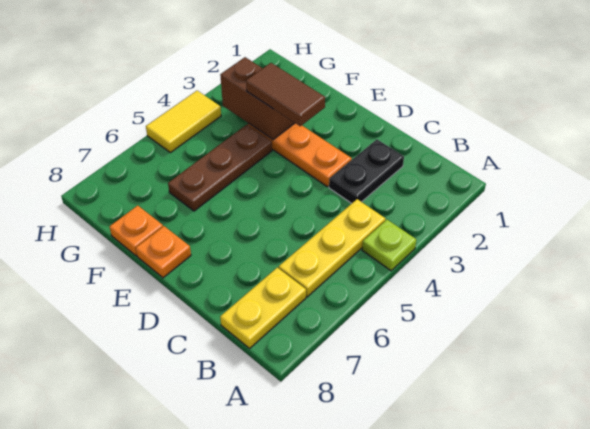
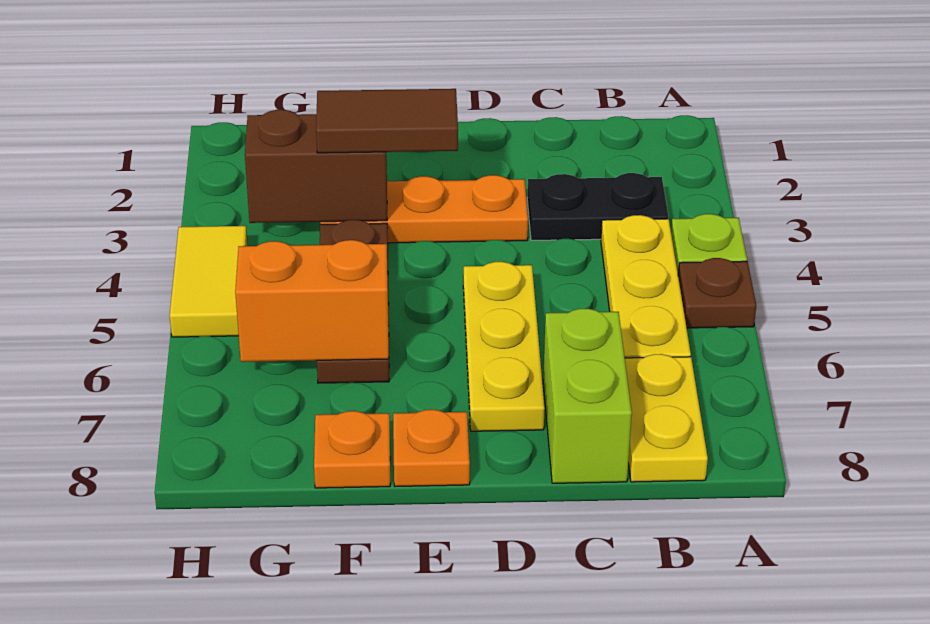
none -> brown 1x1 plate [678,258,756,328]
black 1x2 plate [329,139,404,204] -> black 1x2 plate turned to [527,173,668,240]
none -> lime 1x2 brick [543,309,632,483]
none -> yellow 1x3 plate [463,262,545,431]
none -> orange 1x2 brick [235,240,389,362]

